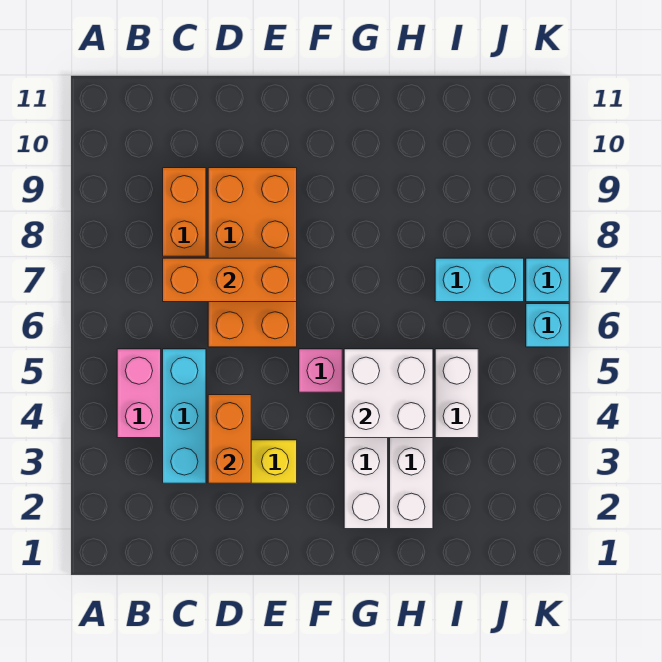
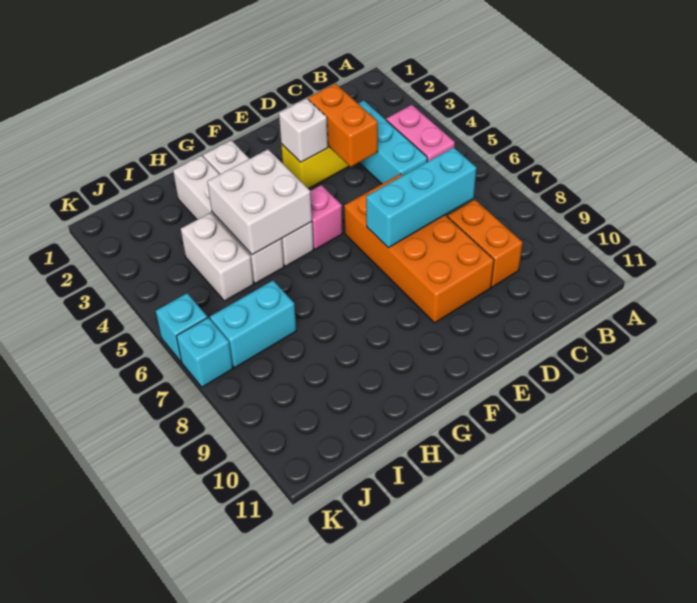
orange 1x3 brick [163,258,297,302] -> cyan 1x3 brick [366,148,476,248]
none -> white 1x1 brick [279,98,328,162]

